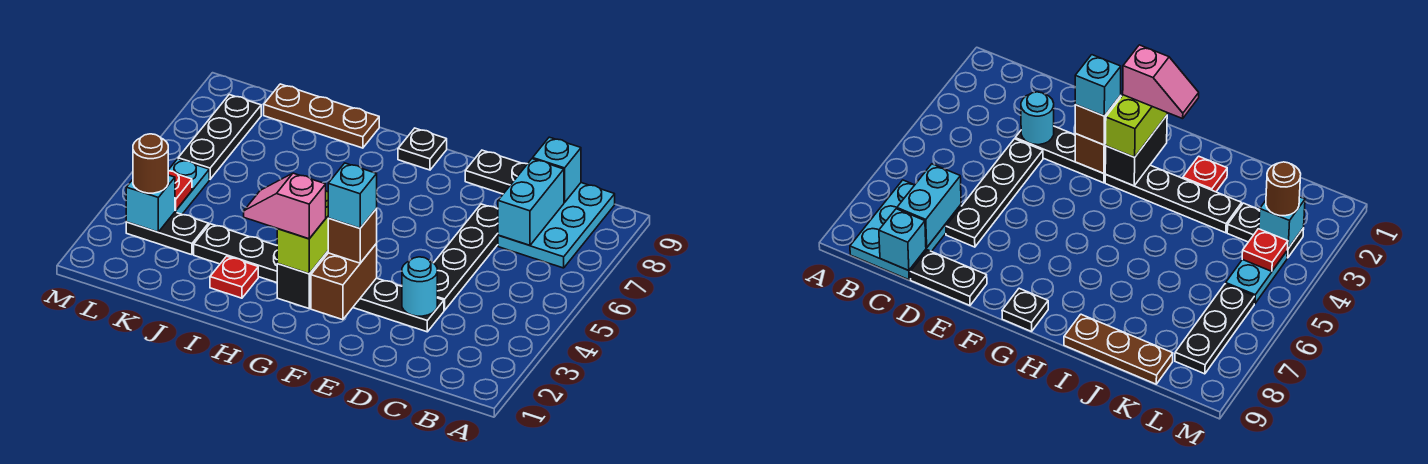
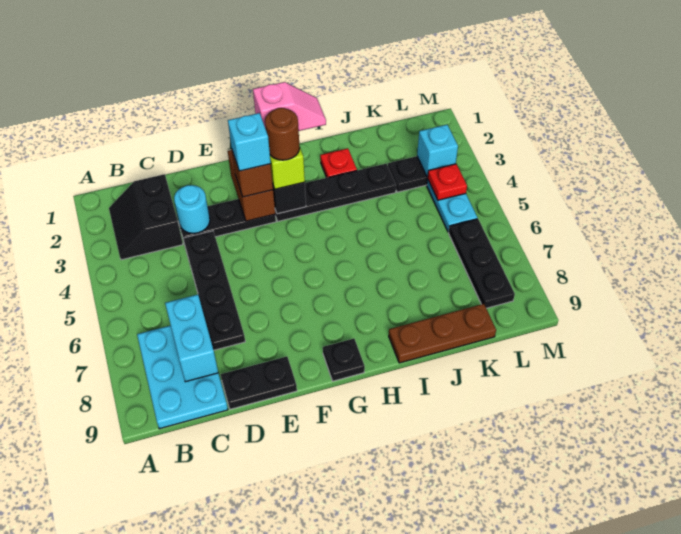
none -> black 2x2 slope [109,174,183,260]
cyan 1x1 brick [533,137,581,202] -> none
brown 1x1 round brick [133,134,168,193] -> brown 1x1 round brick moved to [265,108,300,160]

